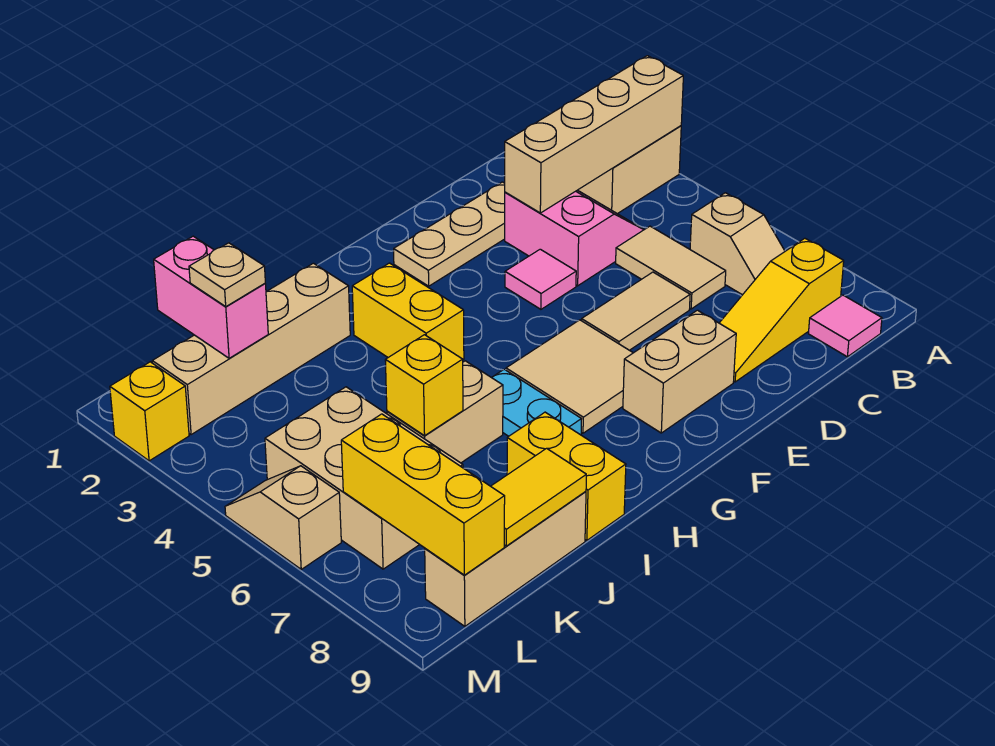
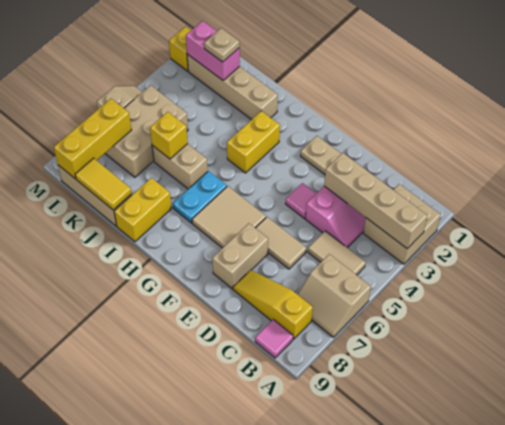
tan 1x2 slope [690,193,785,295] -> tan 2x2 slope [297,254,371,337]
tan 1x2 tile [616,226,726,309] -> tan 1x2 tile turned to [308,231,366,275]
tan 1x2 brick [623,310,736,433] -> tan 1x2 brick turned to [212,223,268,289]
pink 1x2 brick [154,236,268,358] -> pink 1x2 brick turned to [186,21,240,80]

